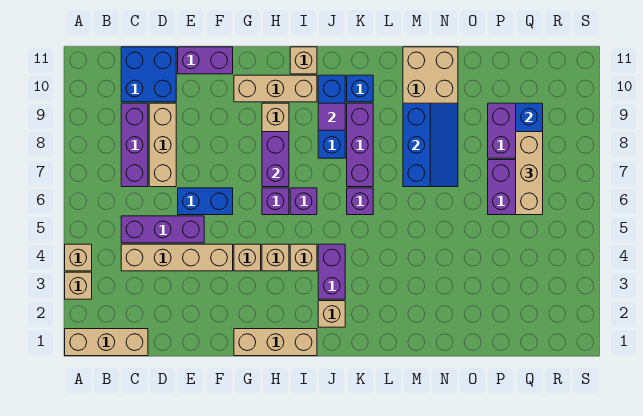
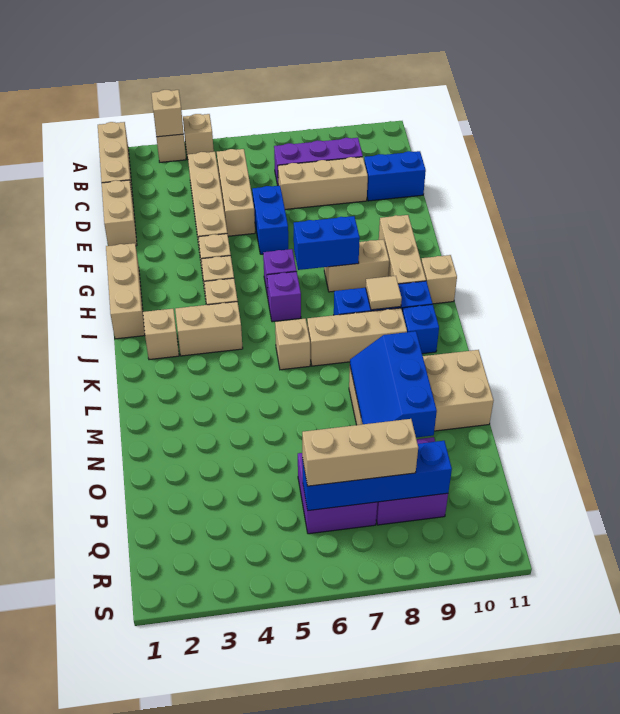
none -> tan 1x1 brick [151,90,184,137]
purple 1x3 brick [121,216,204,243] -> tan 1x3 brick [217,149,255,236]
blue 2x2 brick [121,47,176,102] -> blue 1x2 brick [364,151,426,201]
none -> tan 1x2 brick [102,180,137,246]
purple 1x2 brick [178,47,233,74] -> none
purple 1x2 brick [262,132,289,187] -> blue 1x2 brick [294,216,360,270]
purple 1x2 brick [318,244,345,299] -> tan 1x2 brick [175,302,243,356]
purple 1x1 tile [318,103,345,130] -> tan 1x1 tile [366,276,402,310]
purple 1x1 brick [347,188,373,215] -> tan 1x1 brick [275,319,310,370]
purple 1x3 brick [347,103,373,187] -> tan 1x3 brick [307,308,407,366]
blue 2x3 slope [403,103,458,187] -> blue 2x3 slope turned to [350,331,437,438]

